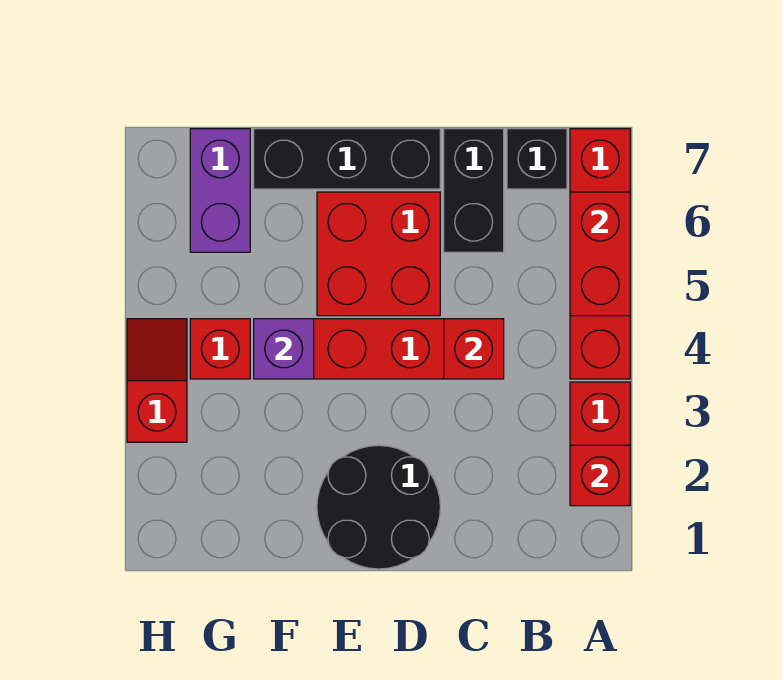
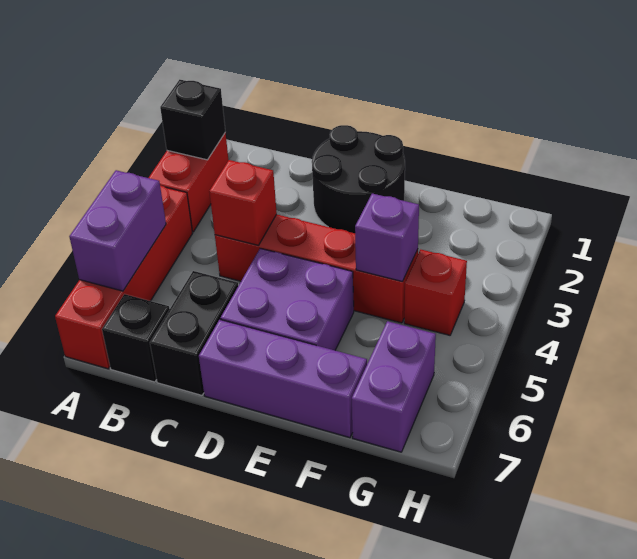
red 1x1 brick [570,445,630,506] -> black 1x1 brick [160,80,225,160]
red 1x2 brick [570,192,630,316] -> purple 1x2 brick [69,170,166,291]
red 2x2 brick [317,192,440,316] -> purple 2x2 brick [220,248,354,350]
black 1x3 brick [254,129,440,189] -> purple 1x3 brick [199,320,367,438]
red 1x2 slope [127,319,187,442] -> none

